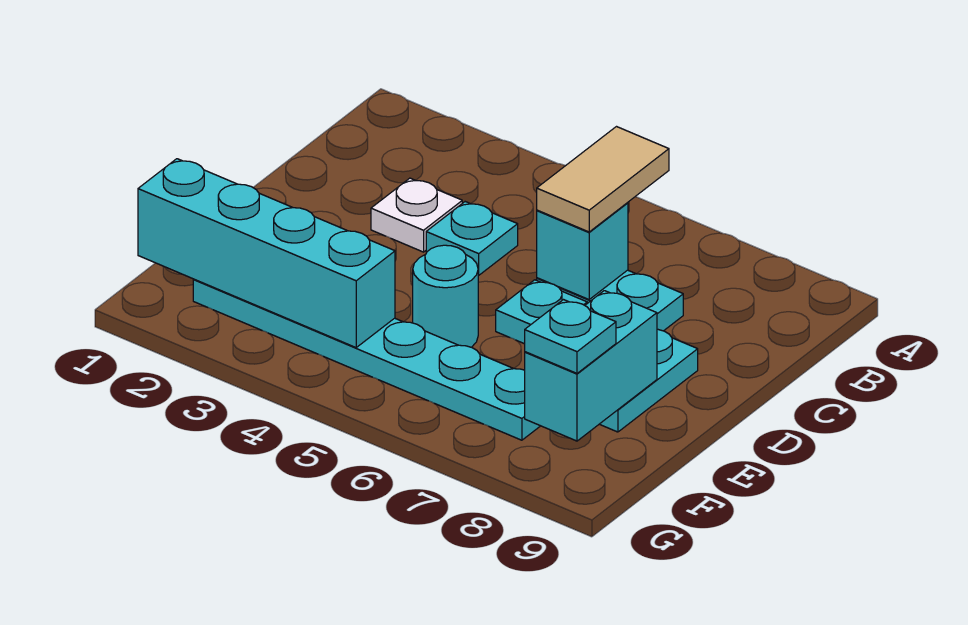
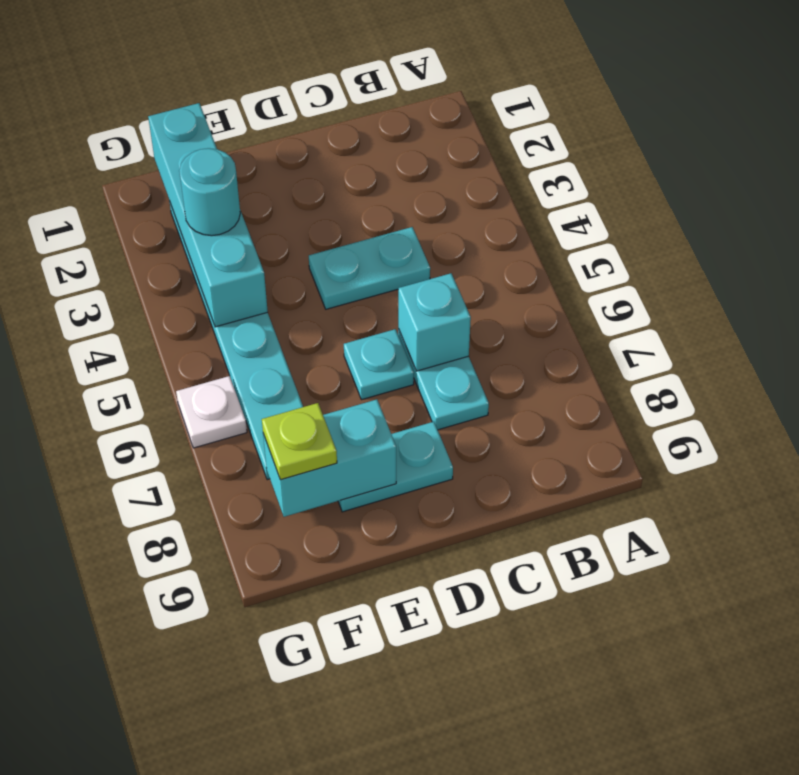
tan 1x2 tile [537,127,669,232] -> none
white 1x1 plate [371,178,462,252] -> white 1x1 plate moved to [176,376,247,448]
cyan 1x1 plate [426,202,518,275] -> cyan 1x2 plate [309,227,430,309]
cyan 1x1 round brick [413,245,478,347] -> cyan 1x1 round brick moved to [179,148,240,236]
cyan 1x1 plate [525,300,616,373] -> lime 1x1 plate [262,403,337,480]

